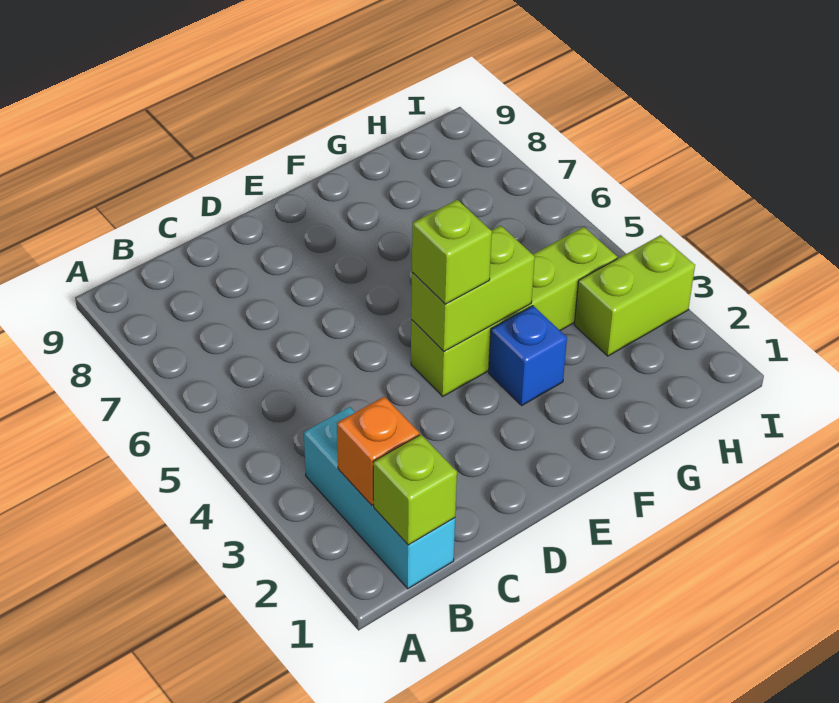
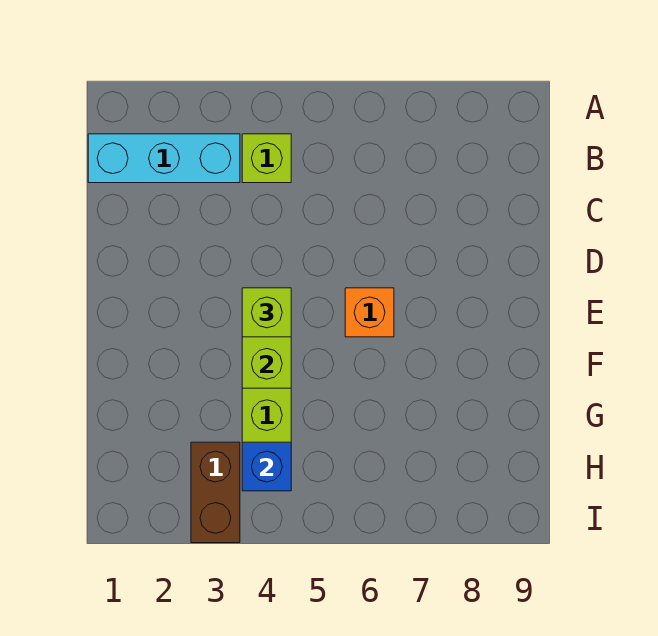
lime 1x1 brick [373,435,457,545] -> lime 1x1 brick moved to [242,134,291,183]
orange 1x1 brick [337,397,419,505] -> orange 1x1 brick moved to [345,288,394,337]
blue 1x1 brick [489,306,567,405] -> blue 1x1 brick moved to [242,442,291,491]
lime 1x2 brick [574,235,695,356] -> brown 1x2 brick [191,442,240,543]

